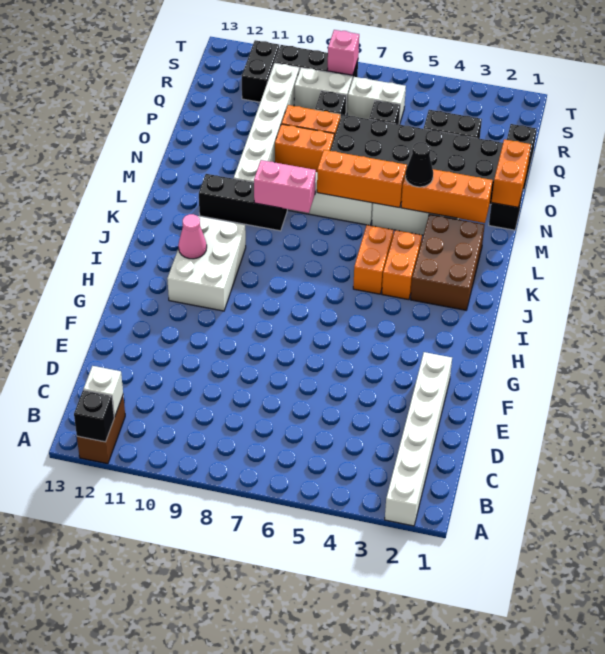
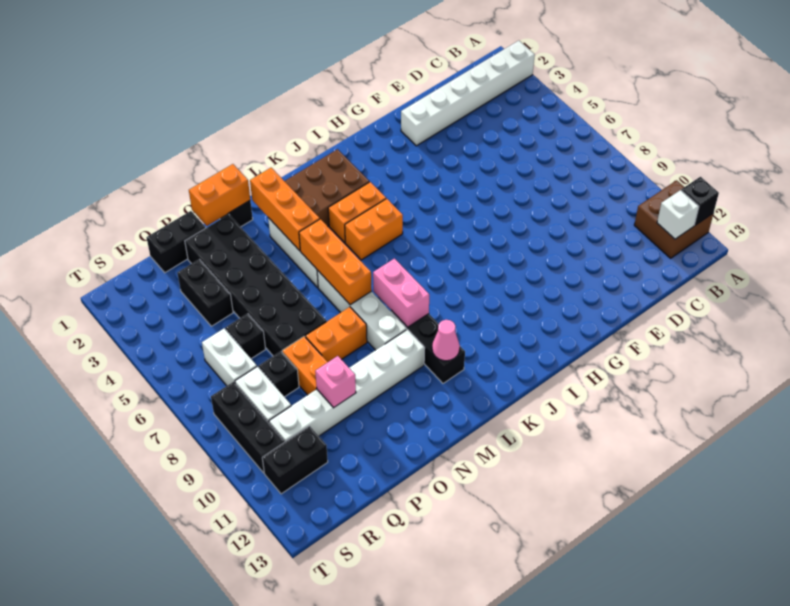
brown 1x2 brick [77,396,125,464] -> brown 2x2 brick [634,180,714,258]
white 2x3 brick [167,216,246,311] -> none
pink 1x1 cone [178,214,207,259] -> pink 1x1 cone moved to [432,320,460,361]
black 1x1 cone [405,142,433,187] -> none
orange 1x2 brick [275,124,334,172] -> orange 1x2 brick turned to [306,307,367,362]
pink 1x1 brick [327,30,359,75] -> pink 1x1 brick moved to [315,356,356,408]

